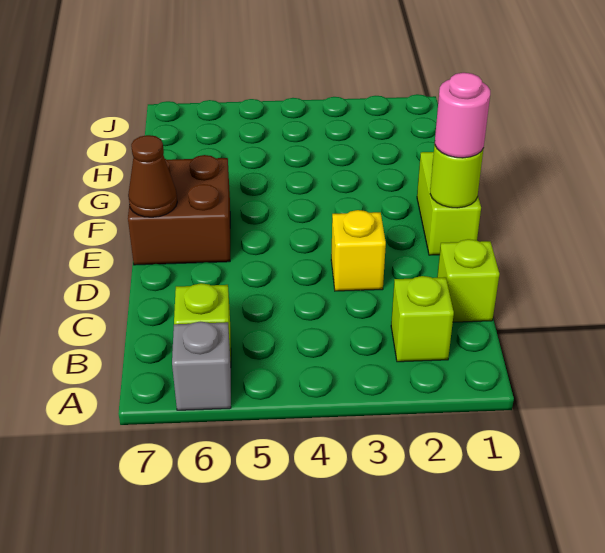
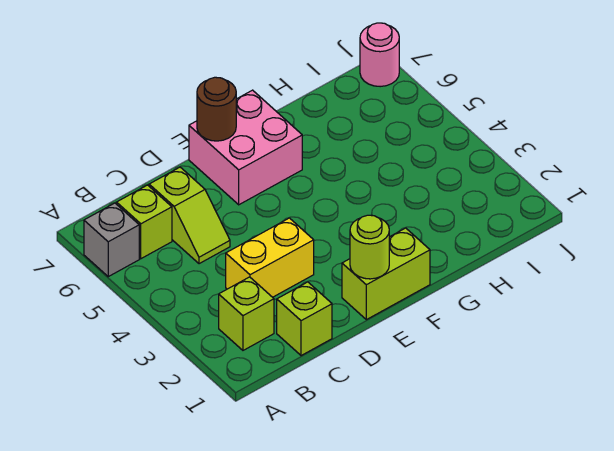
none -> lime 1x2 slope [149,167,230,264]
yellow 1x1 brick [331,210,386,291] -> yellow 1x2 brick [226,218,314,297]
pink 1x1 round brick [435,73,490,158] -> pink 1x1 round brick moved to [360,23,399,87]
brown 2x2 brick [128,155,230,265] -> pink 2x2 brick [189,90,302,205]
brown 1x1 cone [128,135,177,217] -> brown 1x1 round brick [197,77,236,141]

